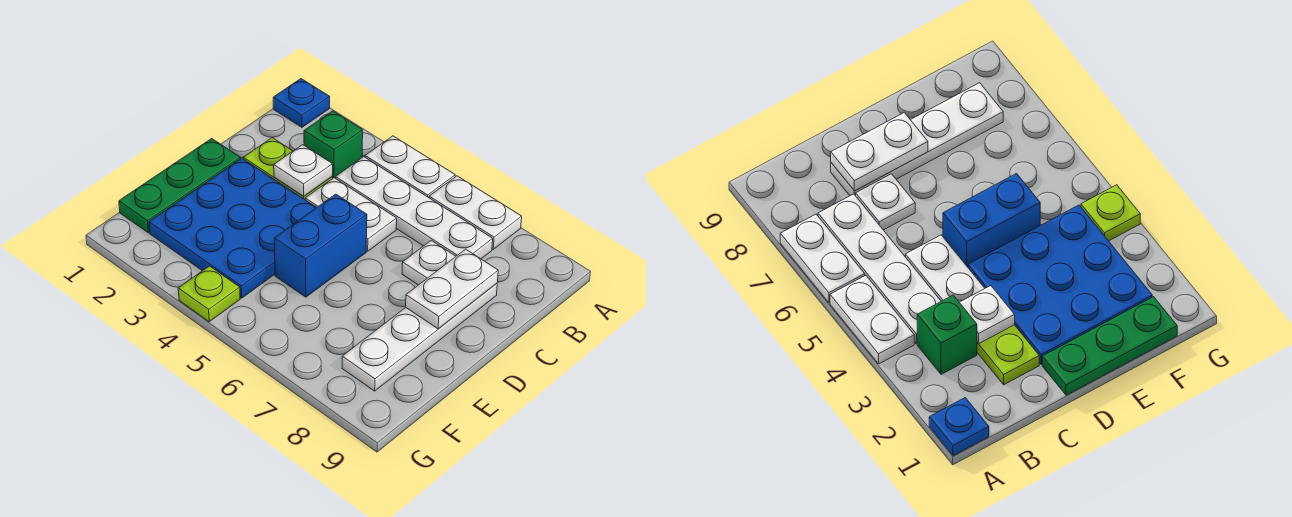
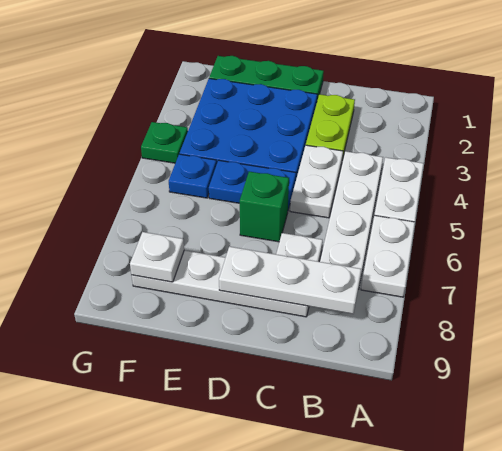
blue 1x1 plate [273,79,330,127] -> blue 1x1 plate moved to [169,154,216,198]
green 1x1 brick [304,111,363,178] -> green 1x1 brick moved to [240,171,289,242]
white 1x1 plate [274,145,333,196] -> white 1x1 plate moved to [130,232,184,282]
white 1x2 plate [406,249,498,329] -> white 1x3 plate [219,246,361,314]
blue 1x2 brick [274,194,367,297] -> blue 1x2 plate [209,160,296,210]
lime 1x1 plate [178,266,240,322] -> green 1x1 plate [141,122,188,163]

